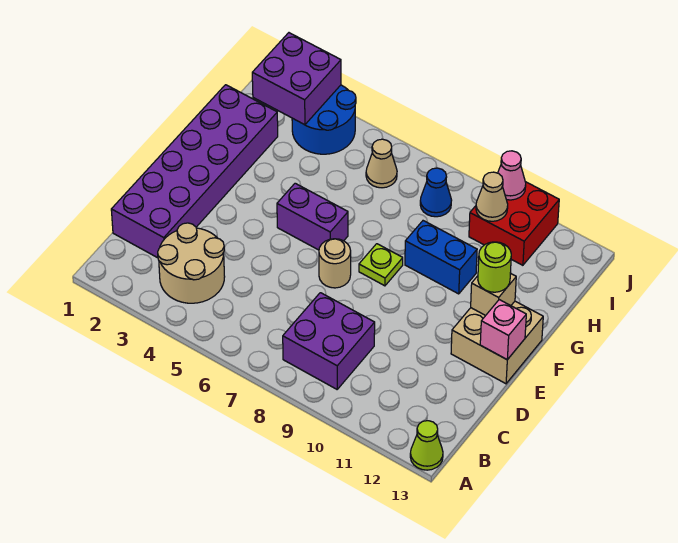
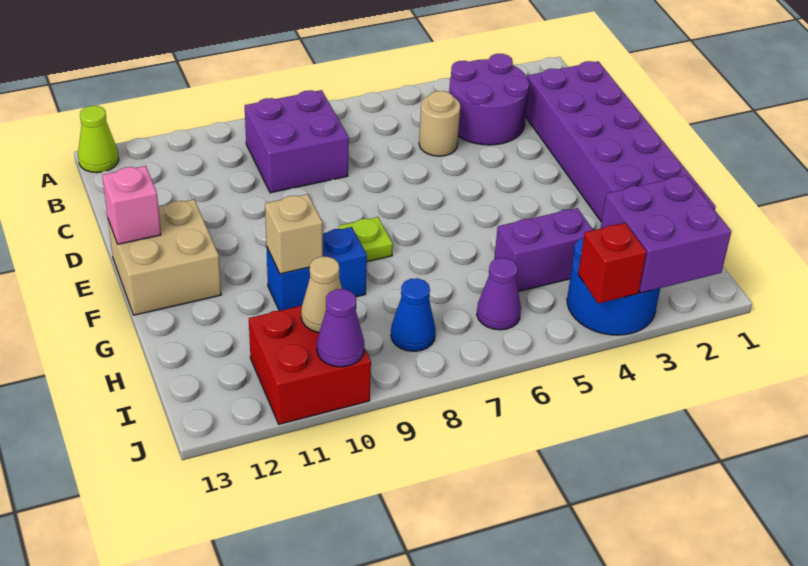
tan 2x2 round brick [158,223,225,303] -> purple 2x2 round brick [449,54,529,145]
tan 1x1 round brick [319,239,351,288] -> tan 1x1 round brick moved to [419,91,460,156]
purple 1x2 brick [277,183,348,250] -> purple 1x2 brick moved to [494,208,593,292]
tan 1x1 brick [471,273,516,316] -> tan 1x1 brick moved to [265,194,323,274]
lime 1x1 round brick [478,242,511,292] -> none
tan 1x1 cone [366,139,397,188] -> purple 1x1 cone [477,258,521,330]
none -> red 1x1 brick [578,223,647,303]
pink 1x1 cone [498,151,526,200] -> purple 1x1 cone [317,289,364,367]

